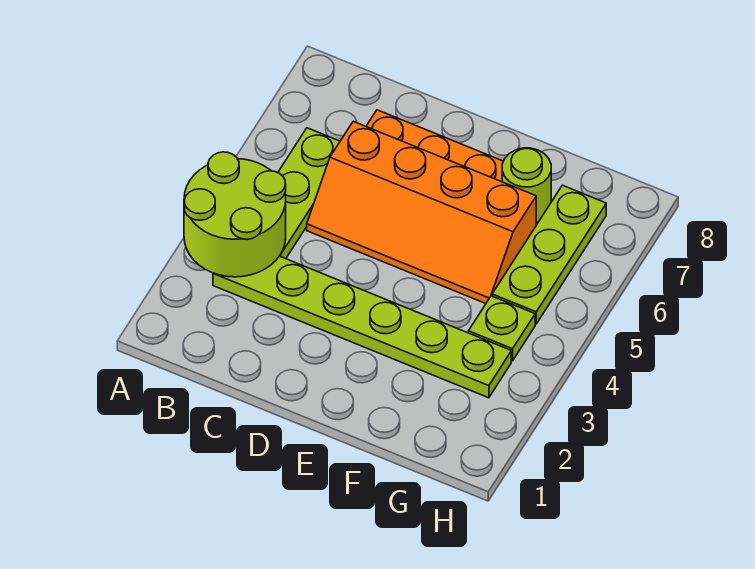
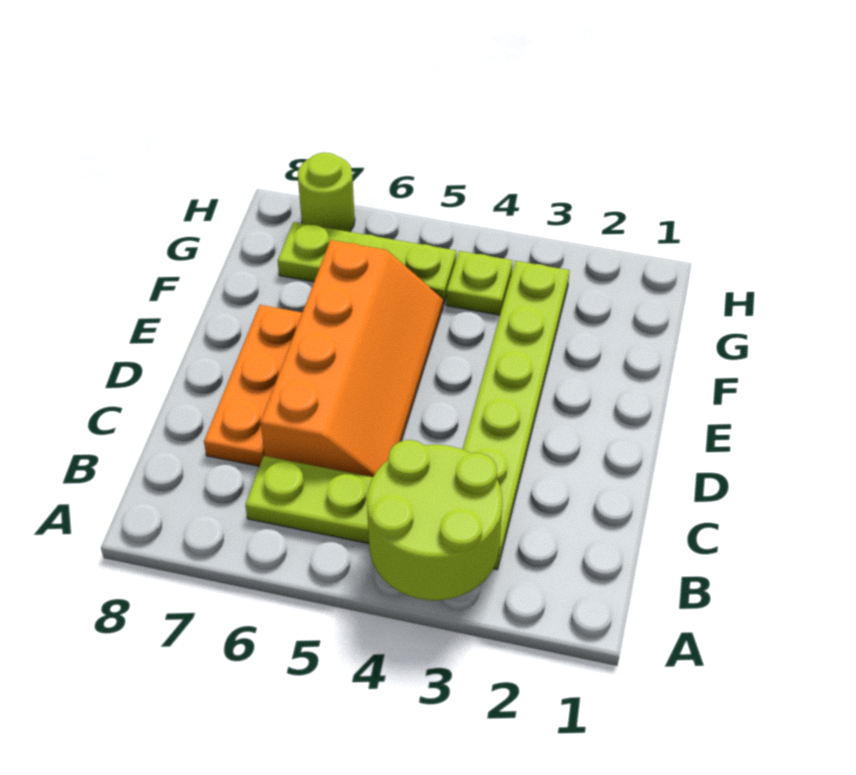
lime 1x1 round brick [502,148,551,223] -> lime 1x1 round brick moved to [298,152,355,232]

